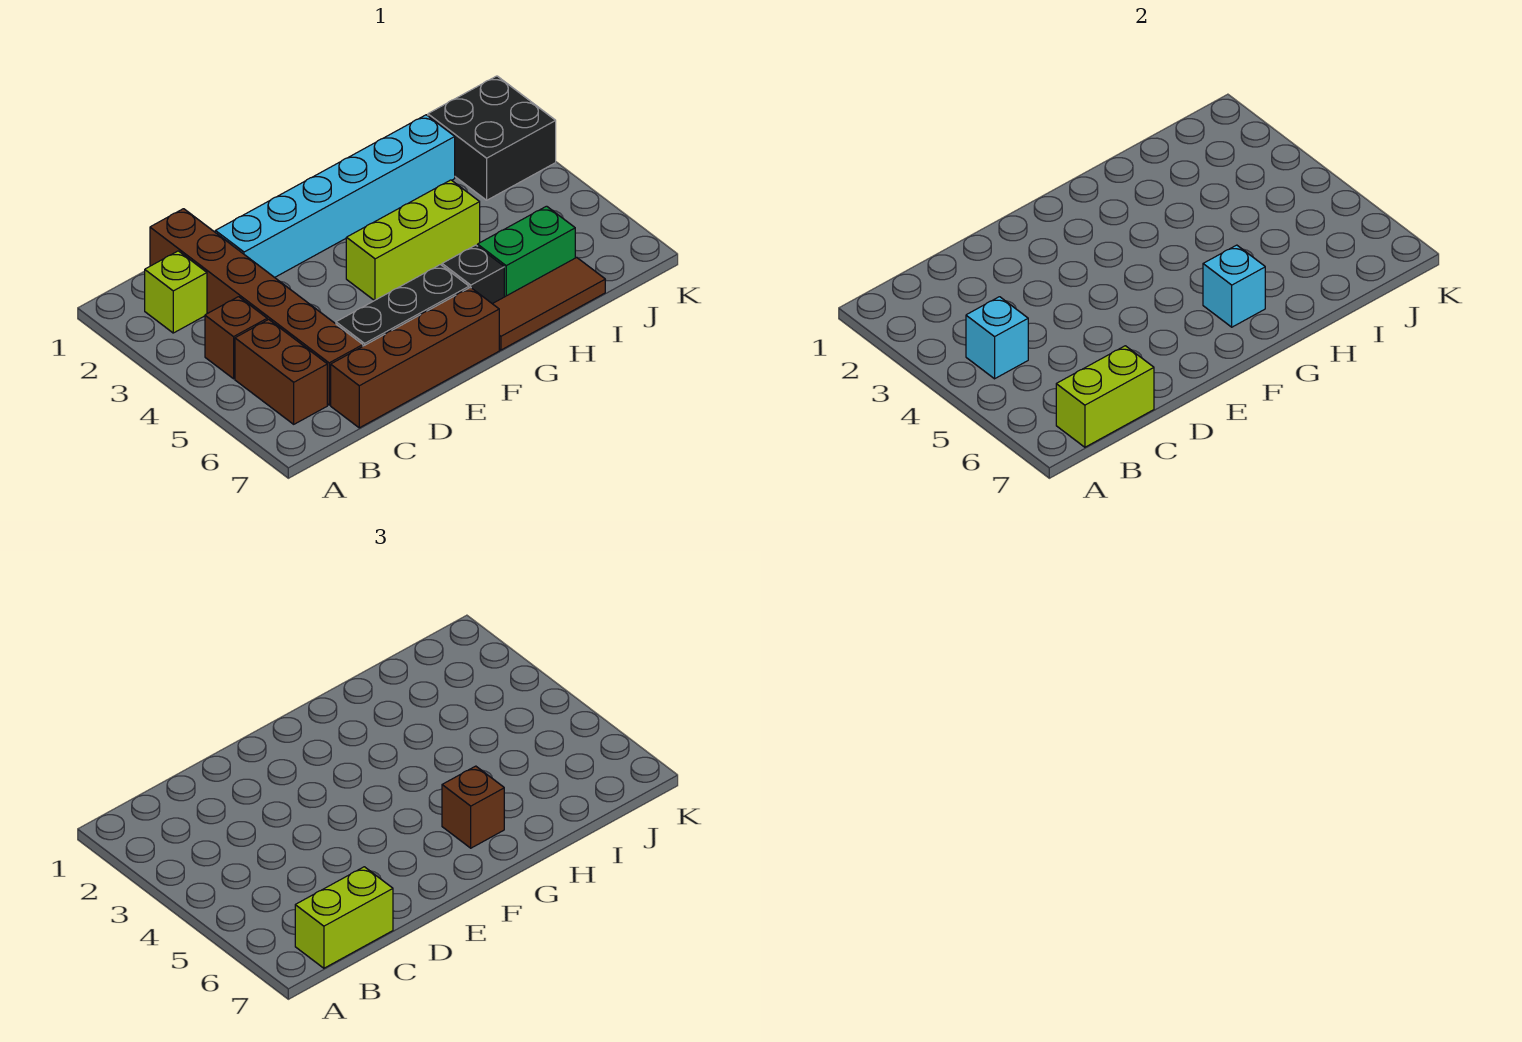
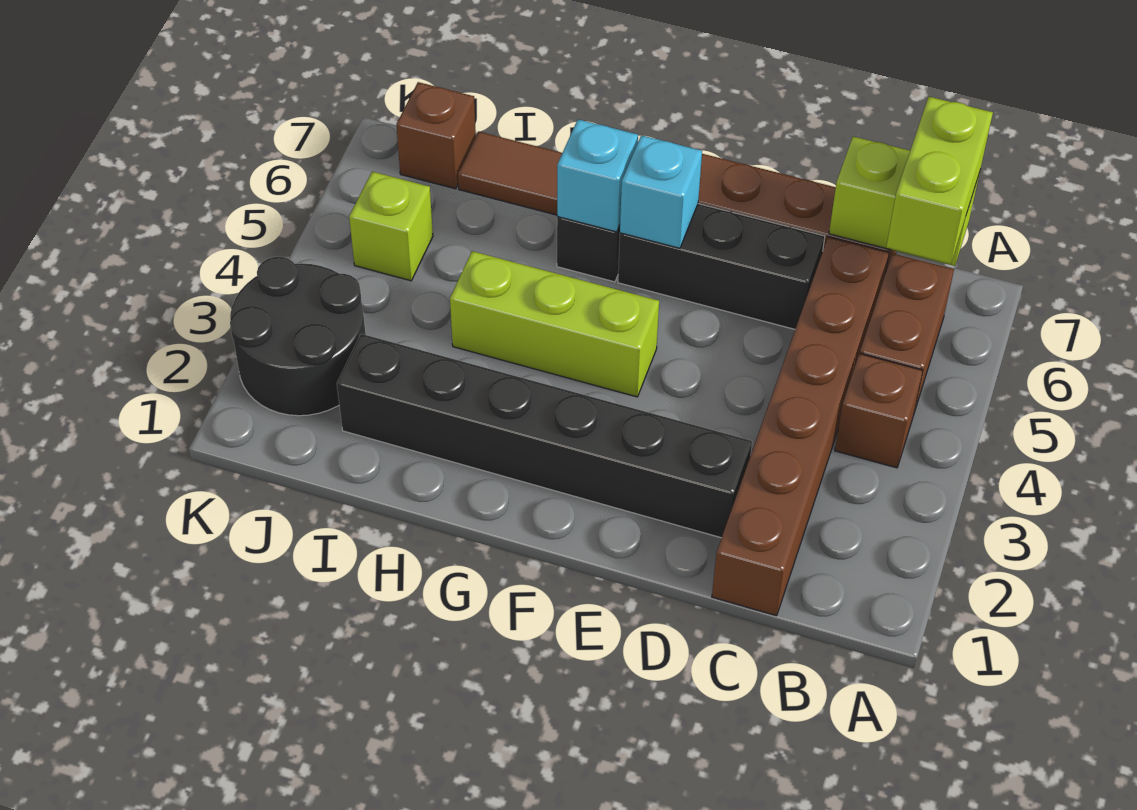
lime 1x1 brick [145,251,207,333] -> lime 1x1 brick moved to [349,172,433,281]
cyan 1x1 brick [966,297,1028,379] -> cyan 1x1 brick moved to [620,135,702,248]
lime 1x2 brick [295,867,393,968] -> lime 1x2 brick turned to [886,97,993,264]
cyan 1x6 brick [215,115,455,277] -> black 1x6 brick [337,334,752,538]
brown 1x1 brick [442,766,504,848] -> brown 1x1 brick moved to [396,82,476,189]
green 1x2 brick [478,206,575,297] -> none
black 2x2 brick [428,76,556,200] -> black 2x2 round brick [230,257,366,416]

